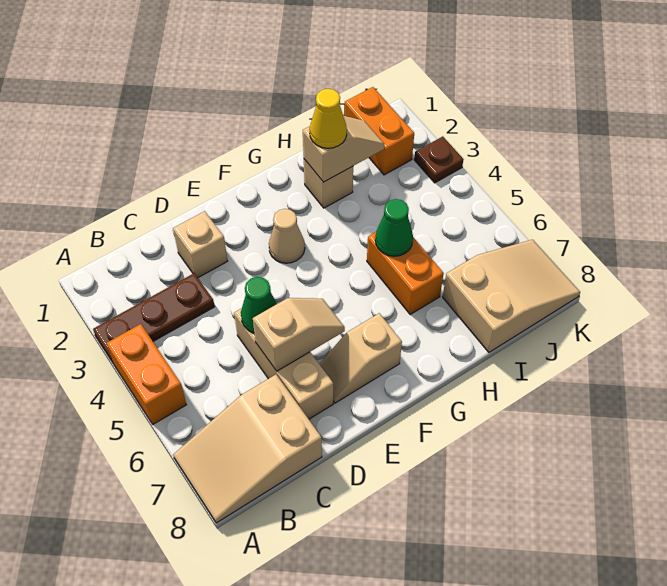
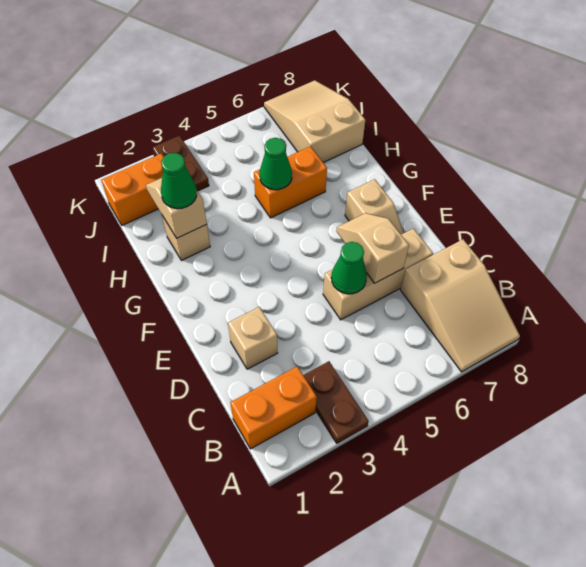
brown 1x3 plate [93,273,215,364] -> brown 1x2 plate [303,361,369,443]
orange 1x2 brick [107,324,186,424] -> orange 1x2 brick moved to [230,367,317,449]
tan 1x1 cone [269,209,305,263] -> none
yellow 1x1 cone [310,89,347,148] -> green 1x1 cone [161,153,197,209]
brown 1x1 plate [414,136,464,183] -> brown 1x2 plate [152,135,209,191]

